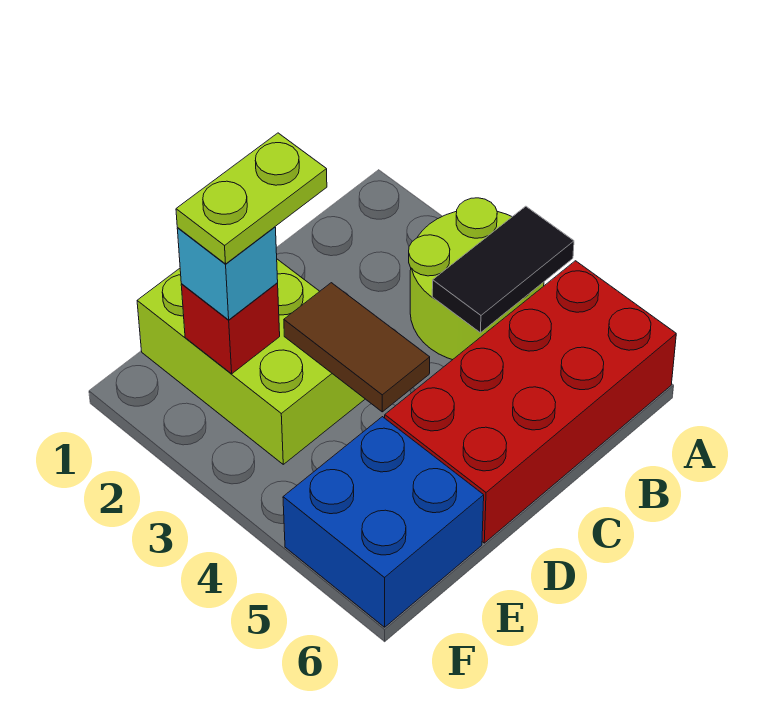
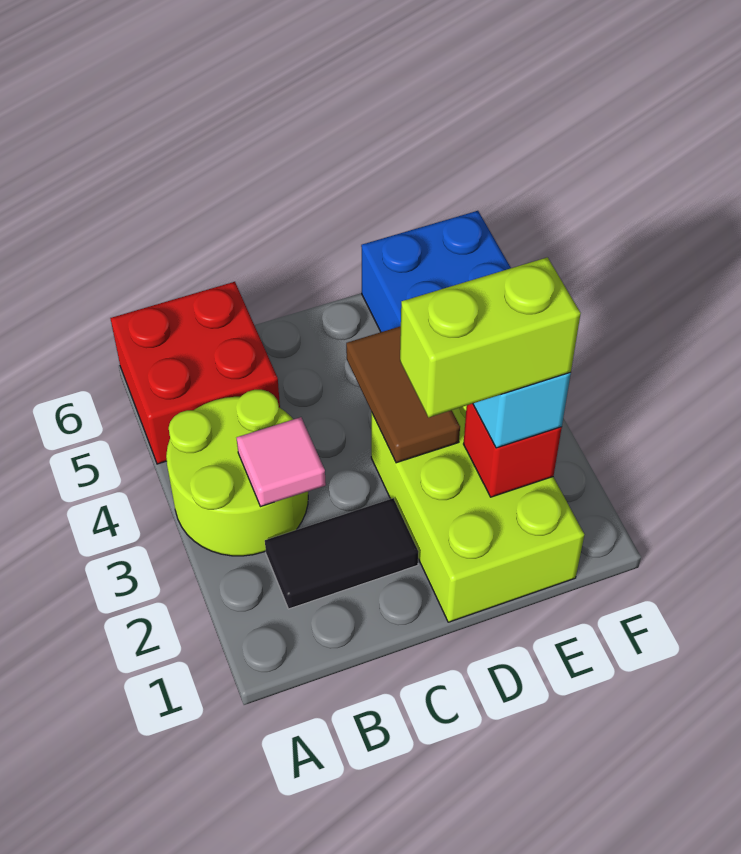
black 1x2 tile [432,206,574,333] -> black 1x2 tile moved to [265,498,418,609]
red 2x4 brick [385,261,676,543] -> red 2x2 brick [110,282,280,464]
none -> pink 1x1 tile [237,417,326,507]
lime 1x2 plate [176,133,327,264] -> lime 1x2 brick [400,257,581,417]

